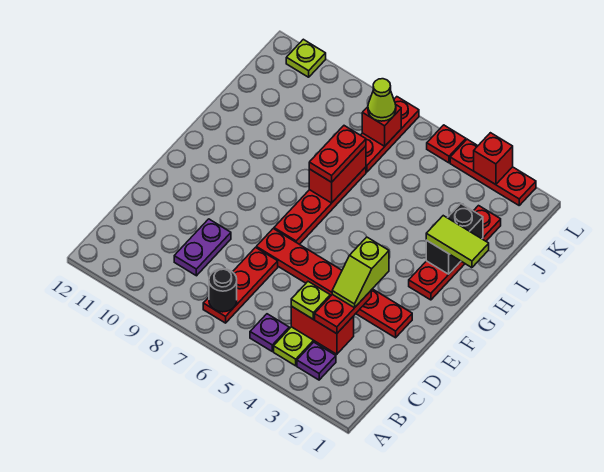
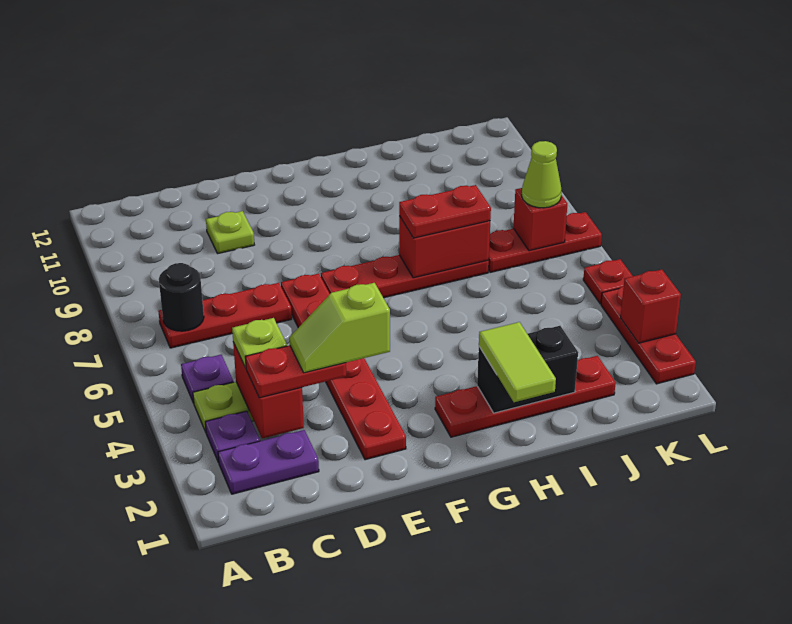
purple 1x2 plate [174,219,231,276] -> purple 1x2 plate moved to [218,430,319,494]
lime 1x1 plate [286,39,326,77] -> lime 1x1 plate moved to [206,211,254,254]

